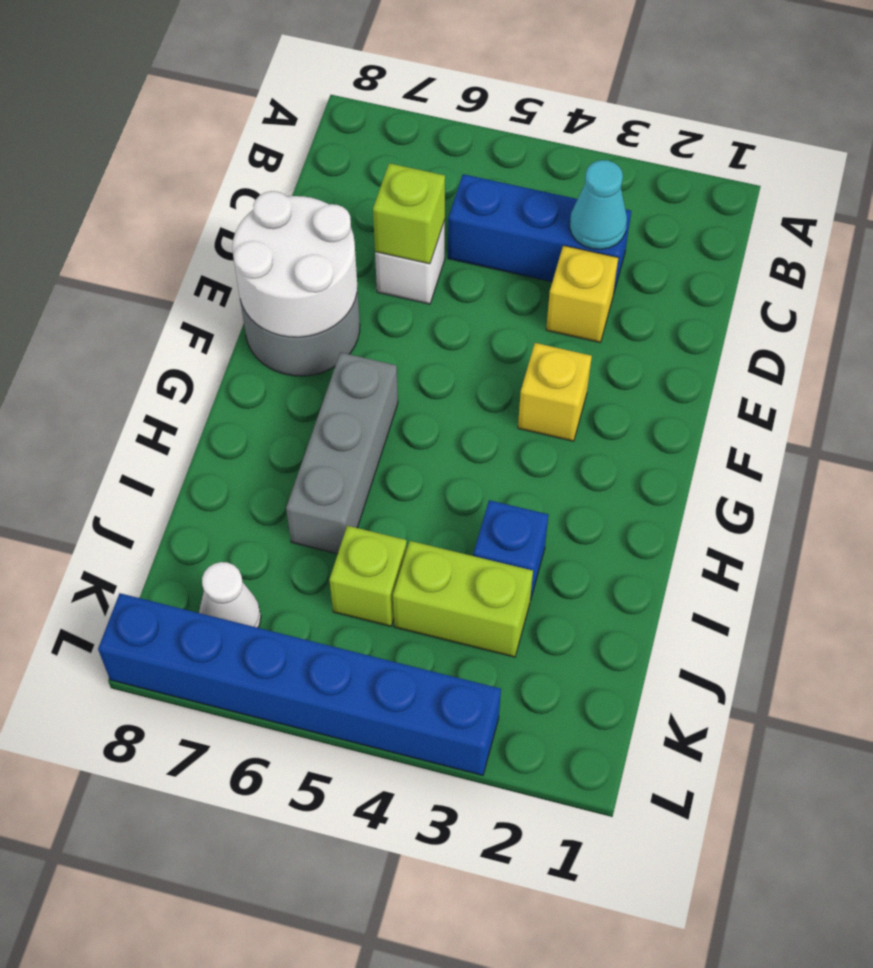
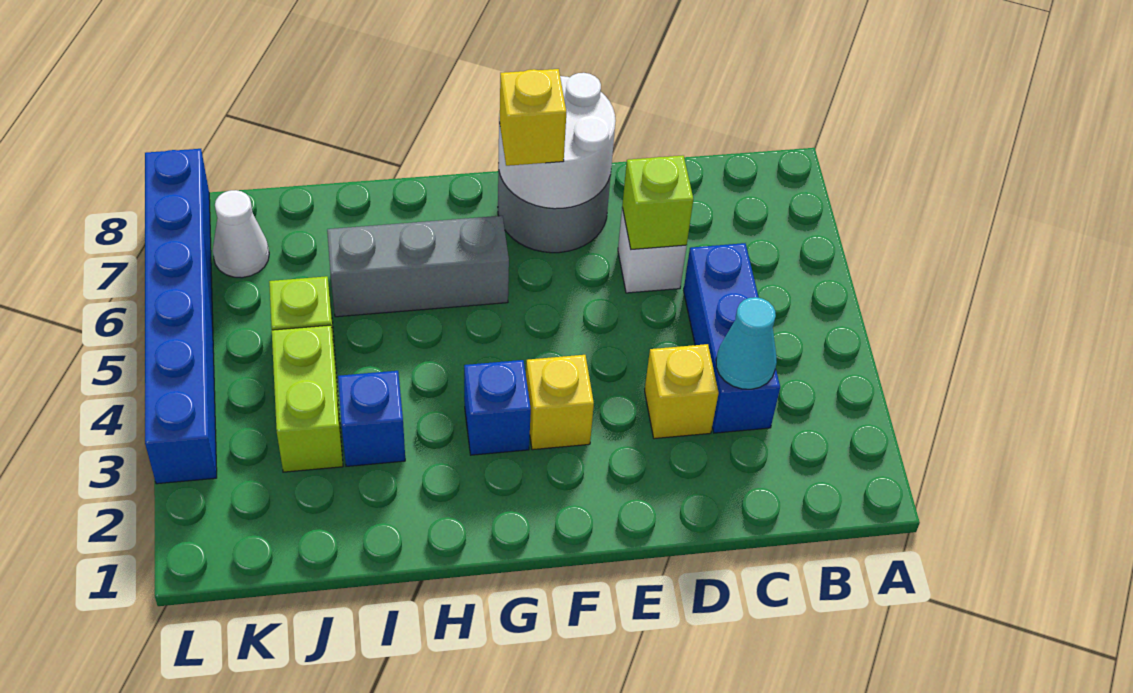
none -> yellow 1x1 brick [500,69,566,166]
none -> blue 1x1 brick [464,360,531,455]

